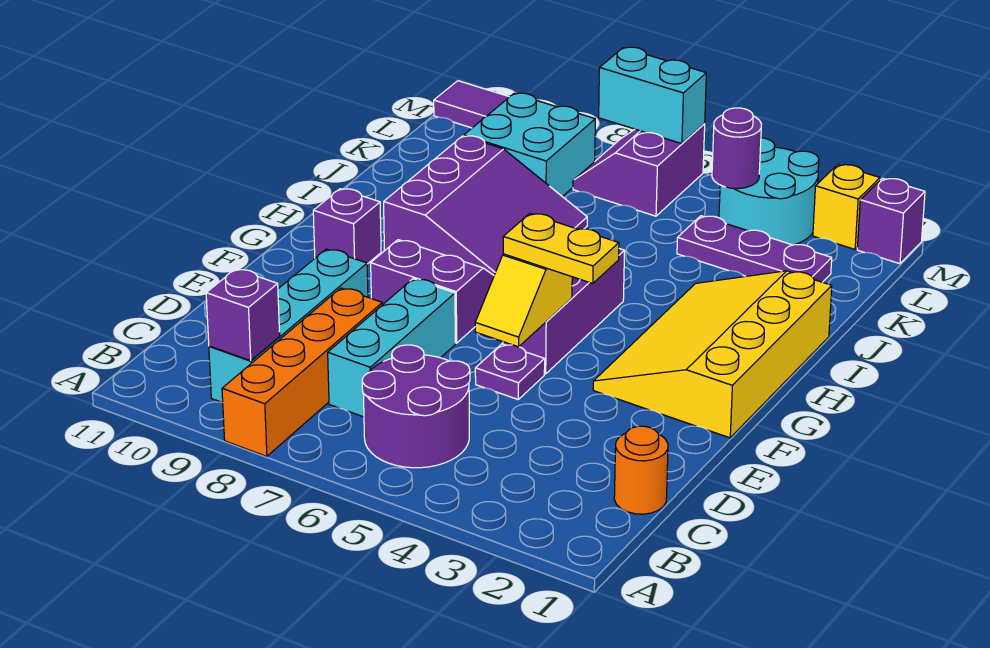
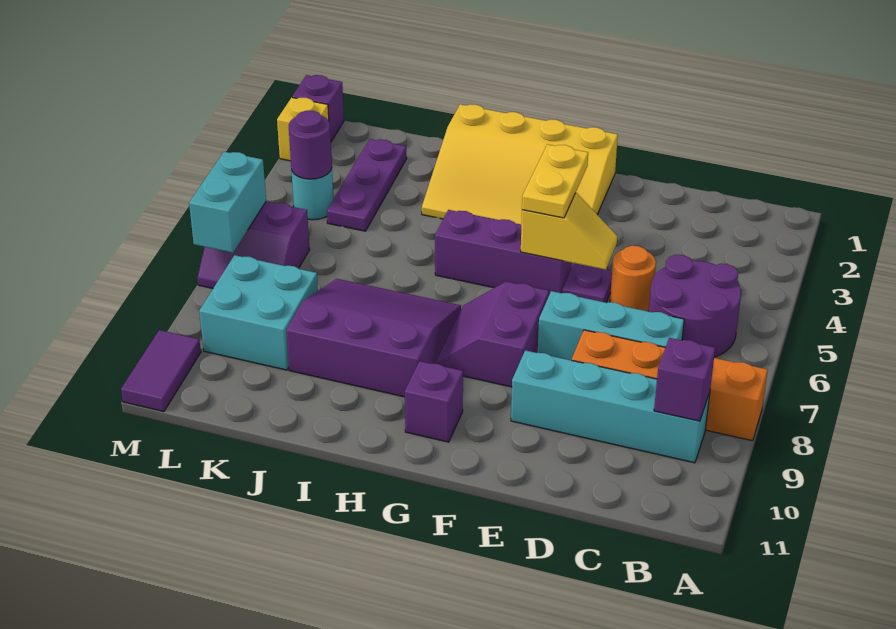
orange 1x1 round brick [614,426,668,514] -> orange 1x1 round brick moved to [610,246,656,311]
cyan 2x2 round brick [719,138,819,245] -> cyan 1x1 round brick [291,168,334,220]

